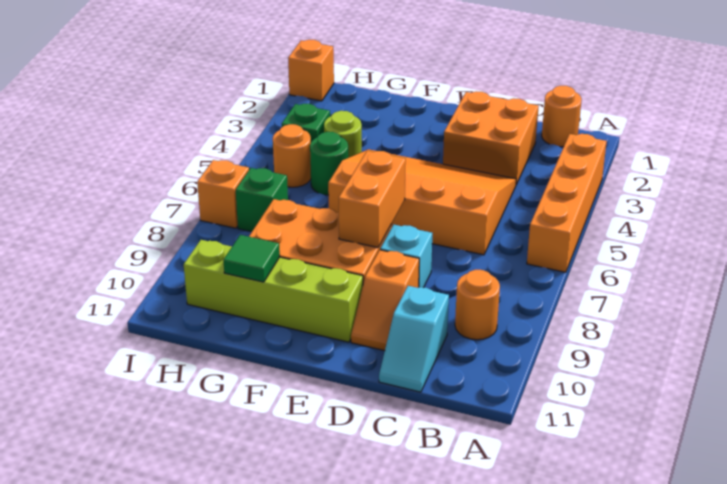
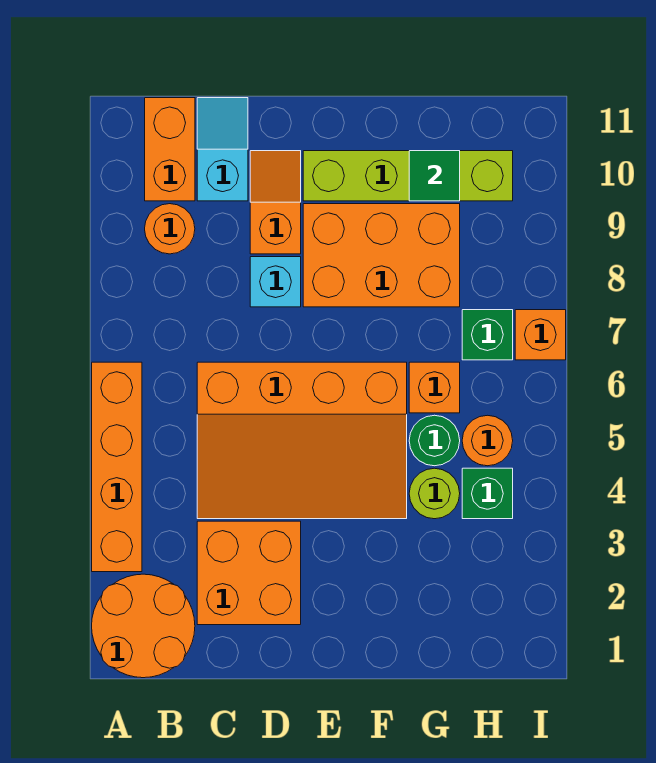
orange 1x1 round brick [542,86,582,147] -> orange 2x2 round brick [92,574,195,678]
orange 1x2 brick [339,151,406,248] -> orange 1x2 brick moved to [145,98,195,201]
orange 1x1 brick [288,40,334,101] -> orange 1x1 brick moved to [409,362,460,413]

